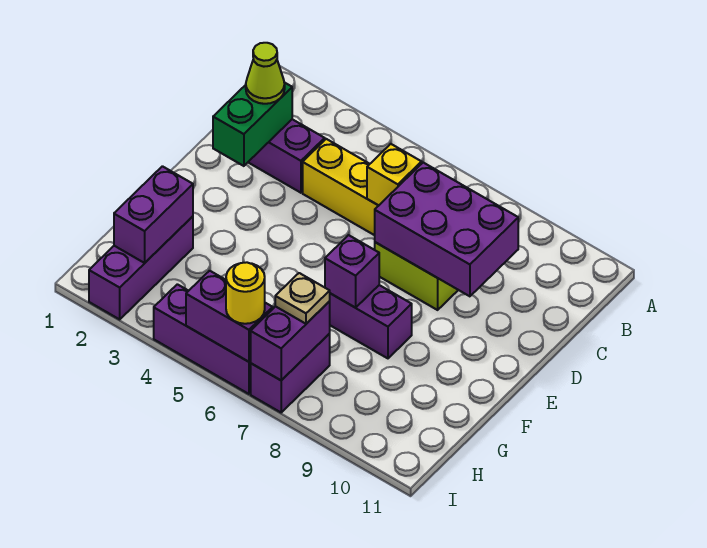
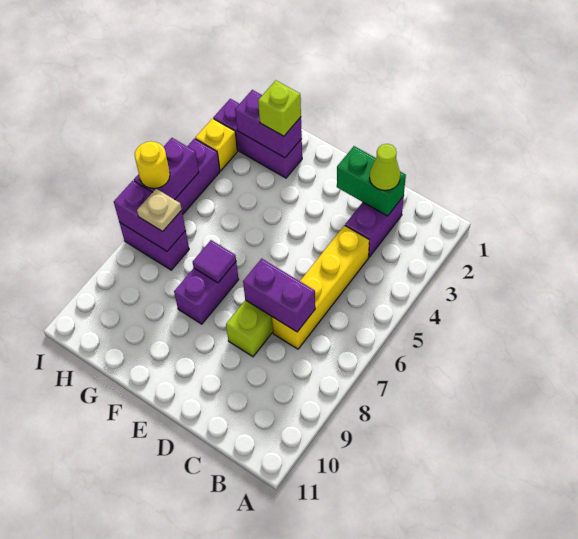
yellow 1x1 brick [367,144,422,206] -> yellow 1x1 brick moved to [195,118,237,171]
purple 2x3 brick [375,162,518,296] -> purple 1x2 brick [243,259,315,332]
purple 1x1 brick [325,235,379,308] -> purple 1x1 tile [193,240,236,283]
none -> lime 1x1 brick [258,80,301,136]

